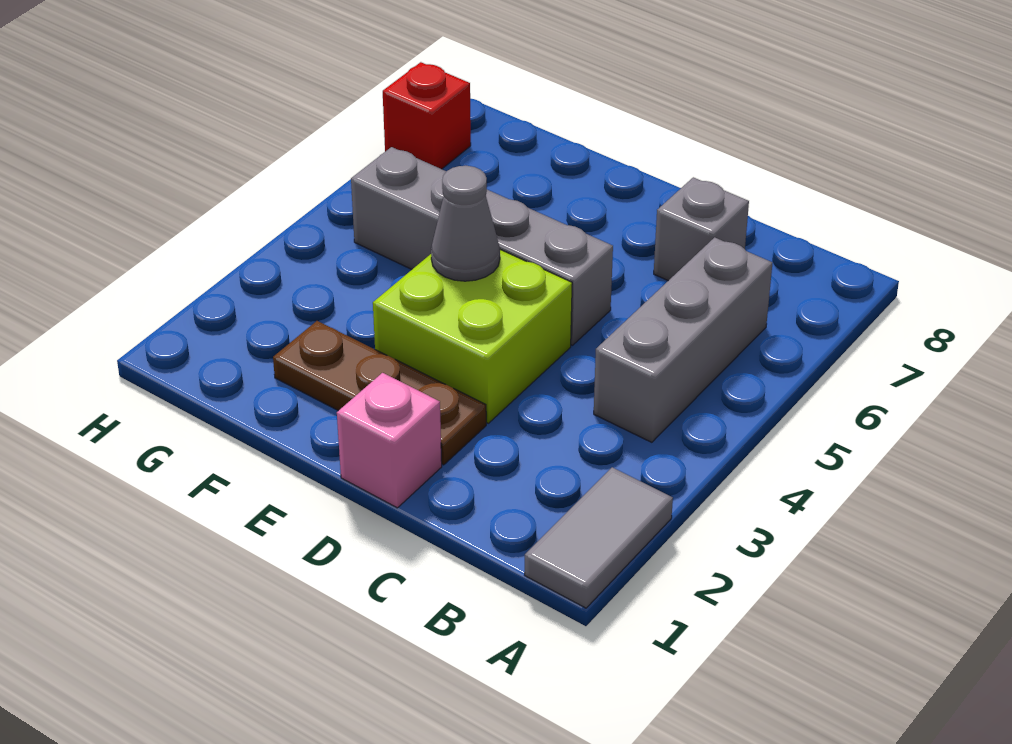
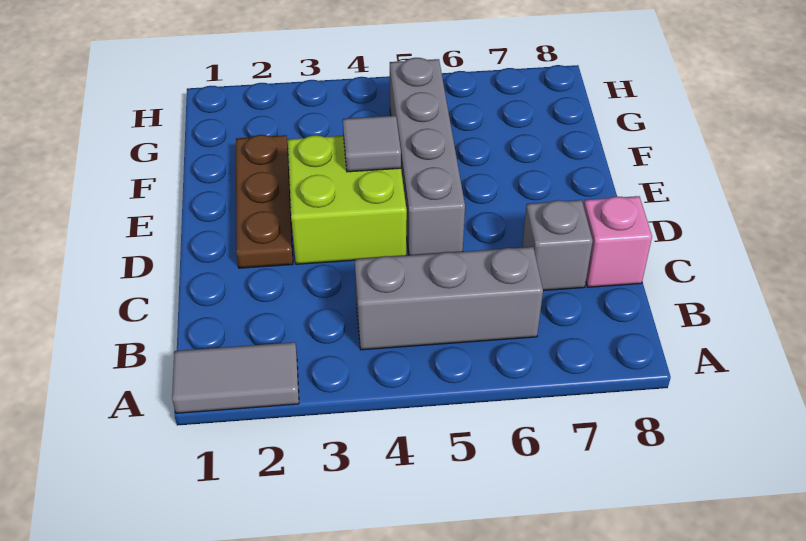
pink 1x1 brick [337,373,442,508] -> pink 1x1 brick moved to [584,196,652,287]
grey 1x1 cone [431,166,500,281] -> grey 1x1 tile [343,116,401,172]
red 1x1 brick [383,62,471,169] -> none

